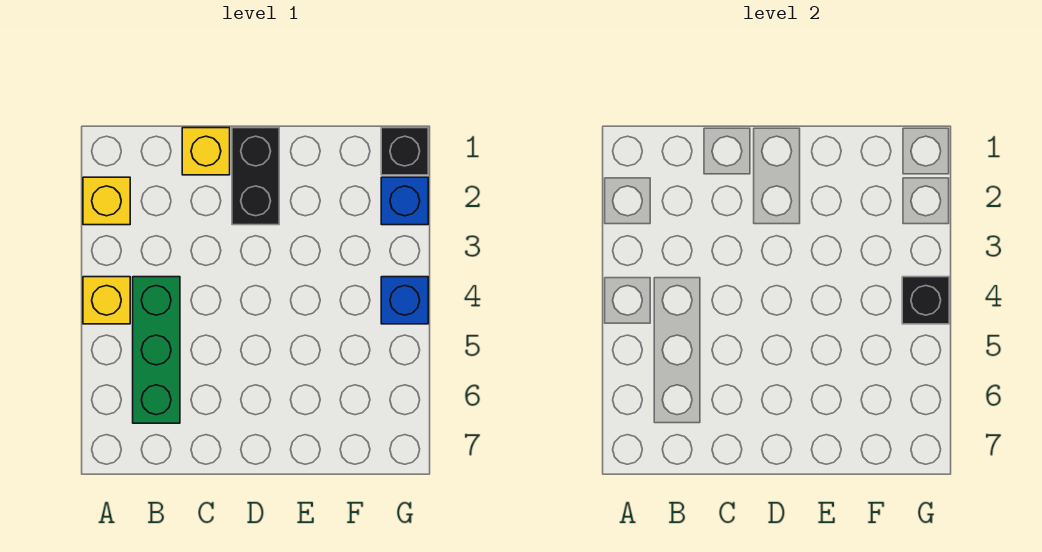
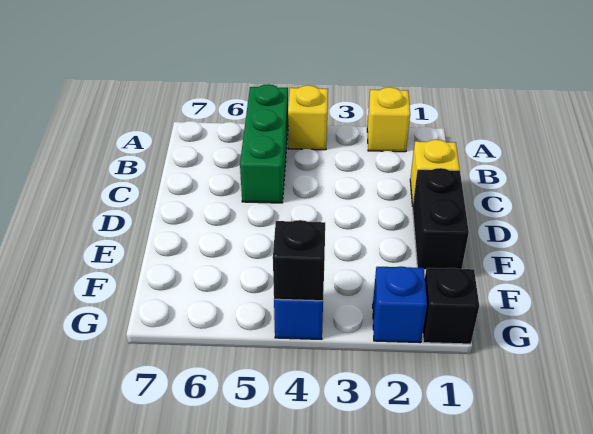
green 1x3 brick [133,277,180,423] -> green 1x3 brick turned to [240,84,288,203]
black 1x2 brick [232,128,279,225] -> black 1x2 brick turned to [413,168,469,270]

